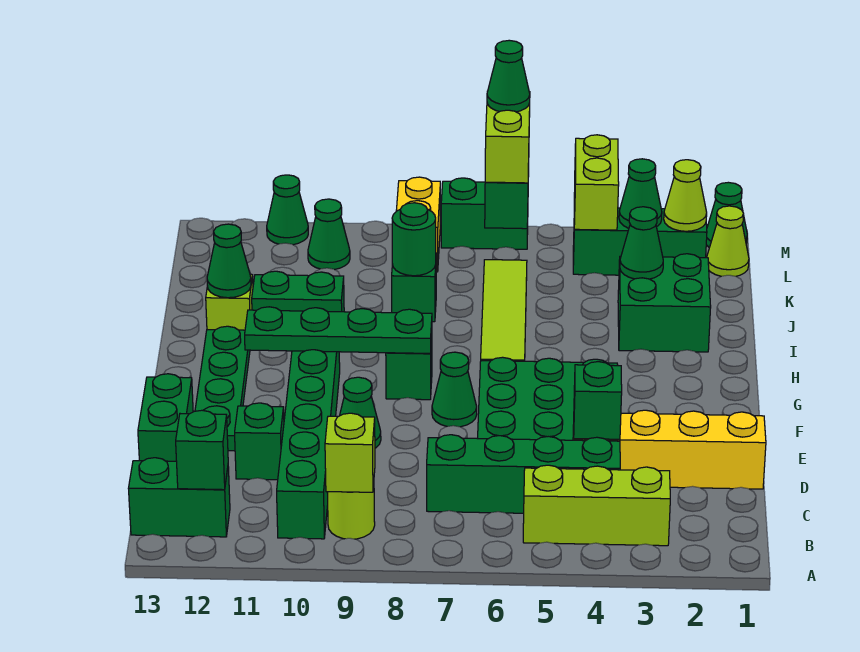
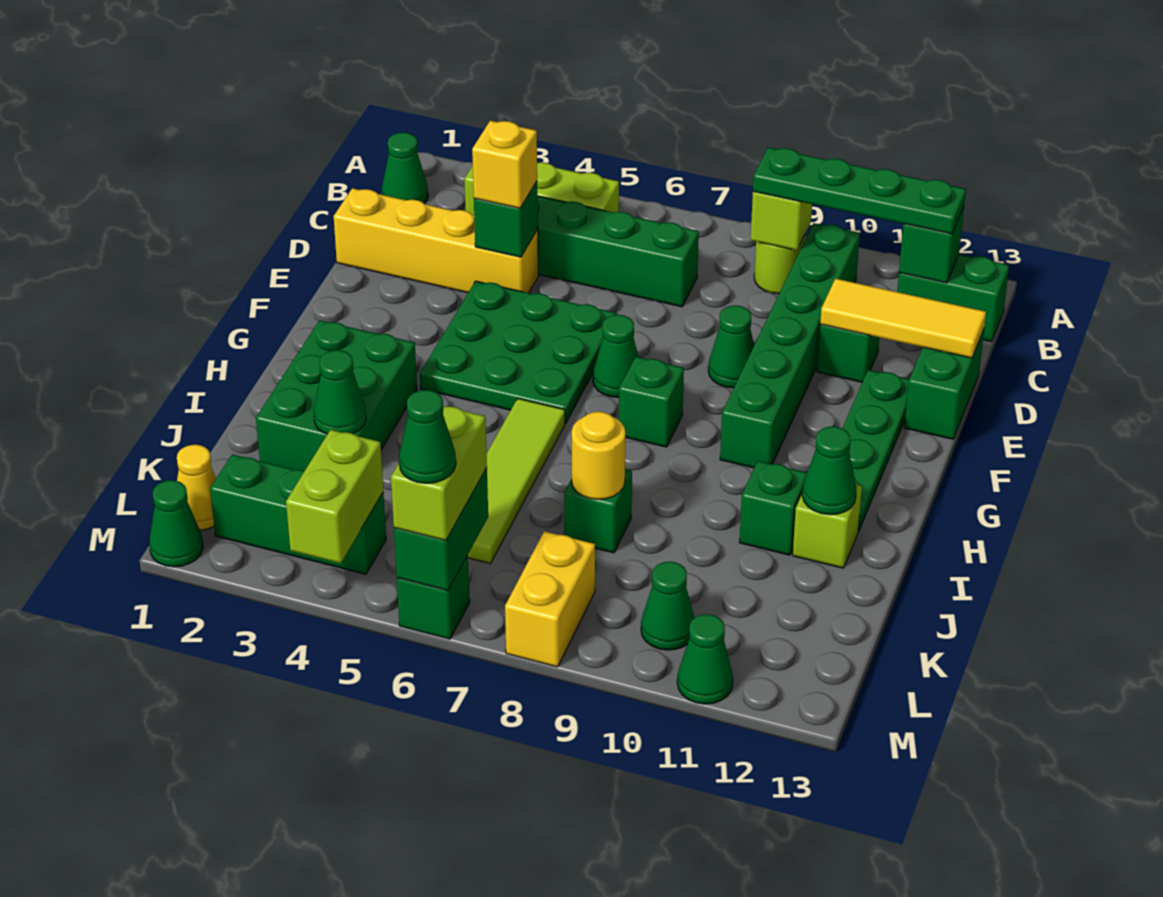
none -> yellow 1x1 brick [472,121,537,208]
none -> yellow 1x3 tile [820,279,986,358]
green 1x4 plate [245,307,432,353] -> green 1x4 plate moved to [753,147,966,234]
green 2x2 brick [618,254,711,352] -> green 2x3 brick [256,320,417,471]
green 1x2 brick [252,271,344,312] -> green 1x1 brick [739,461,807,555]
green 1x1 round brick [392,203,436,276] -> yellow 1x1 round brick [572,412,626,499]
lime 1x1 cone [707,206,749,276] -> yellow 1x1 cone [177,445,216,530]
lime 1x1 cone [664,160,707,231] -> none
green 1x1 cone [619,159,662,228] -> green 1x1 cone moved to [382,133,428,203]
green 1x2 brick [441,178,528,249] -> green 1x1 brick [397,555,470,639]

